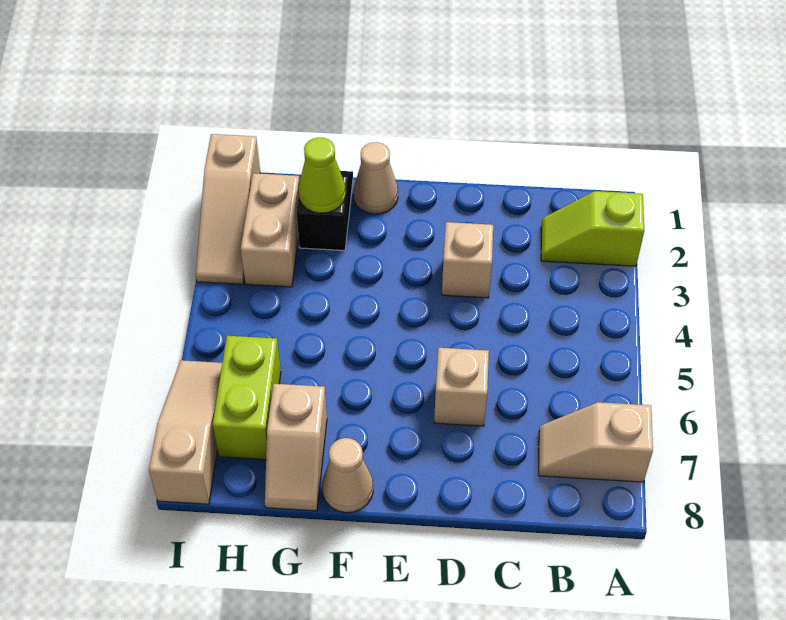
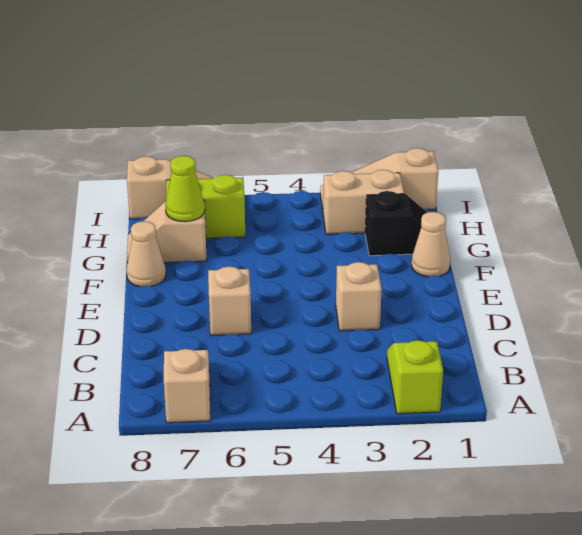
lime 1x1 cone [298,137,346,213] -> lime 1x1 cone moved to [166,156,205,222]

